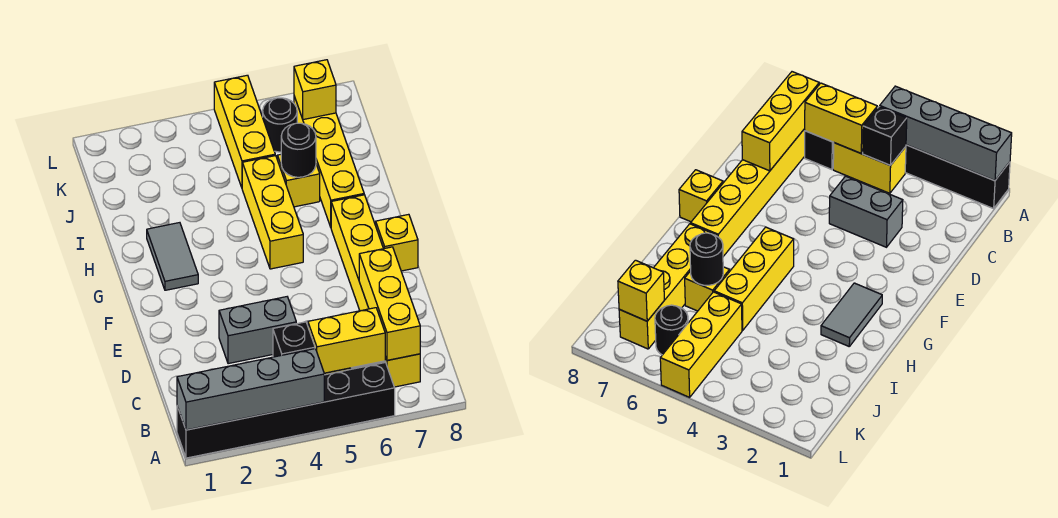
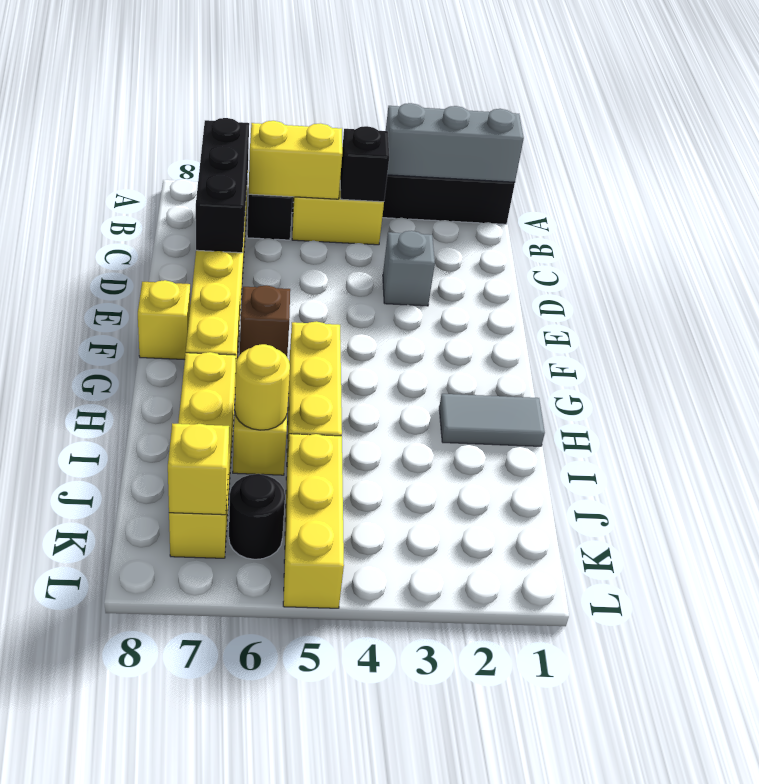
grey 1x4 brick [177,349,324,430] -> grey 1x3 brick [386,103,524,182]
yellow 1x3 brick [359,247,420,360] -> black 1x3 brick [196,118,249,253]
grey 1x2 brick [219,297,296,364] -> grey 1x1 brick [383,231,435,306]
none -> brown 1x1 brick [240,285,290,356]
grey 1x2 tile [147,223,198,290] -> grey 1x2 tile turned to [439,394,545,446]
black 1x1 round brick [281,123,316,177] -> yellow 1x1 round brick [235,344,290,430]

